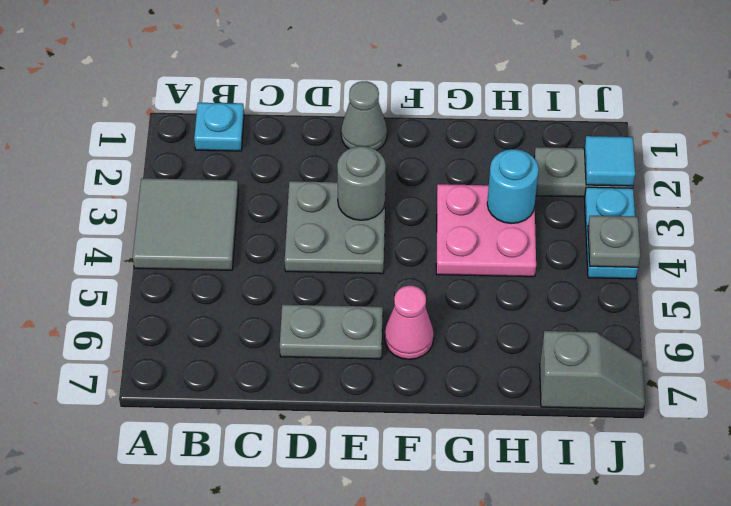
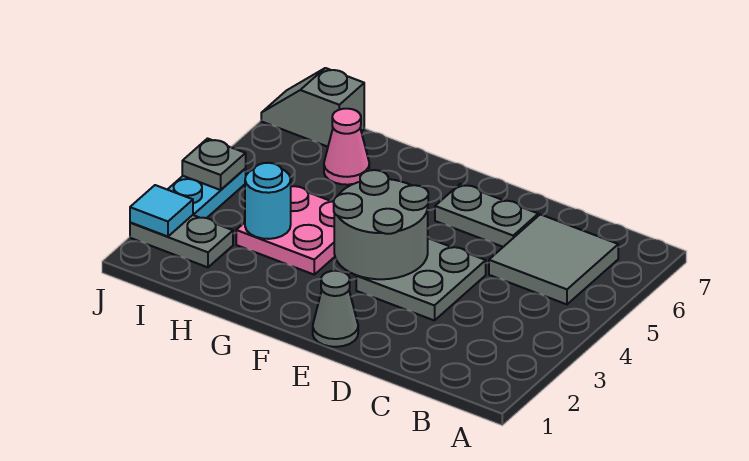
grey 2x2 tile [133,178,238,270] -> grey 2x2 tile moved to [489,214,618,304]
cyan 1x1 plate [194,103,244,151] -> none
grey 1x1 round brick [337,146,386,220] -> grey 2x2 round brick [334,170,428,279]
pink 1x1 cone [384,286,434,360] -> pink 1x1 cone moved to [324,109,369,185]

